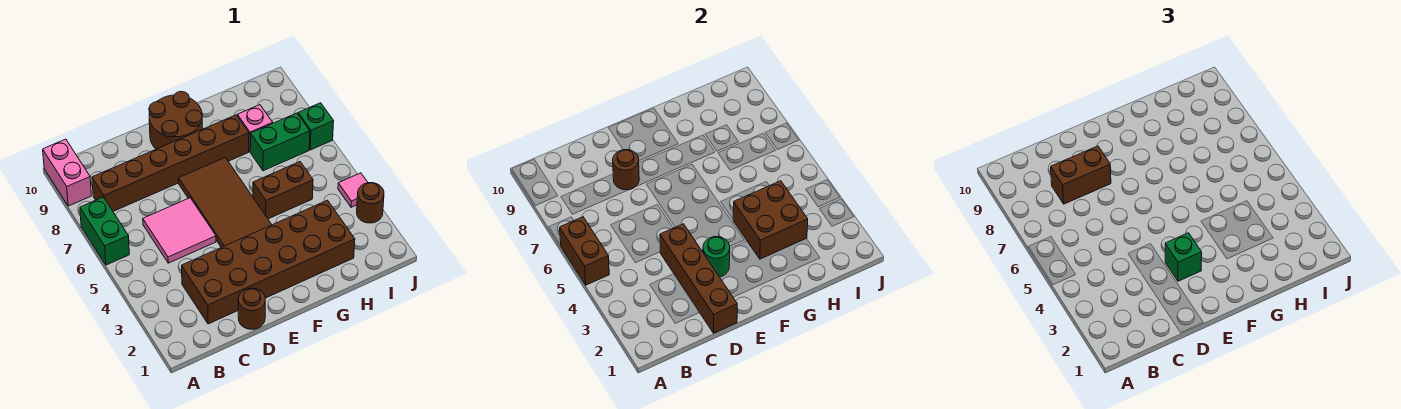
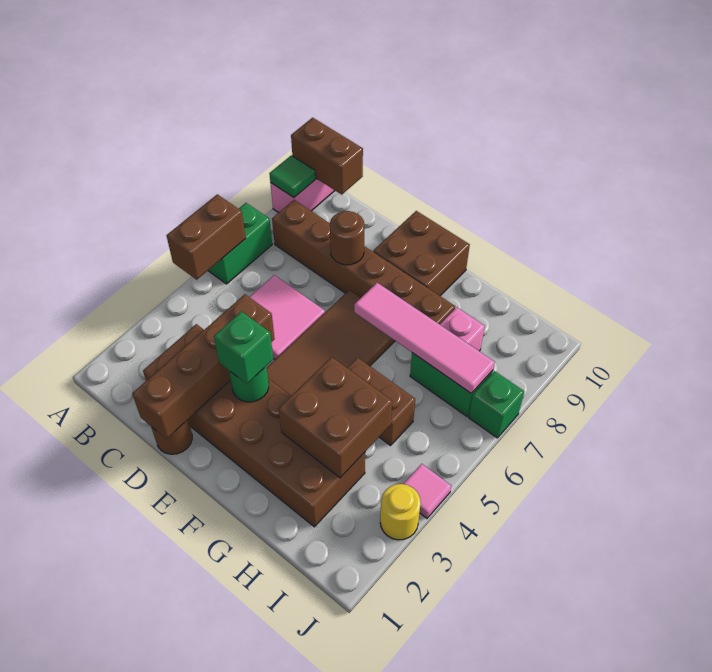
none -> green 1x1 tile [269,155,315,198]
brown 1x2 brick [1051,146,1111,204] -> brown 1x2 brick moved to [291,118,363,195]
brown 2x2 round brick [149,91,203,149] -> brown 2x2 brick [373,211,470,296]
none -> pink 1x4 tile [354,283,495,393]
brown 1x1 round brick [357,183,384,223] -> yellow 1x1 round brick [380,484,421,540]

